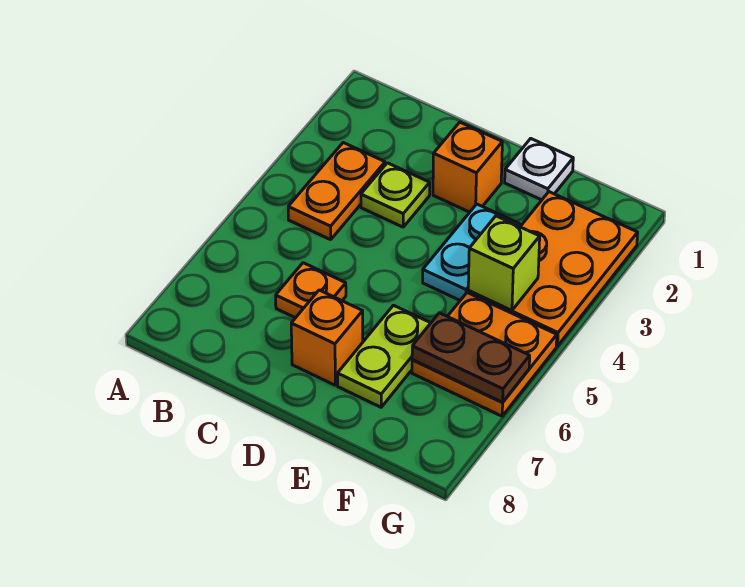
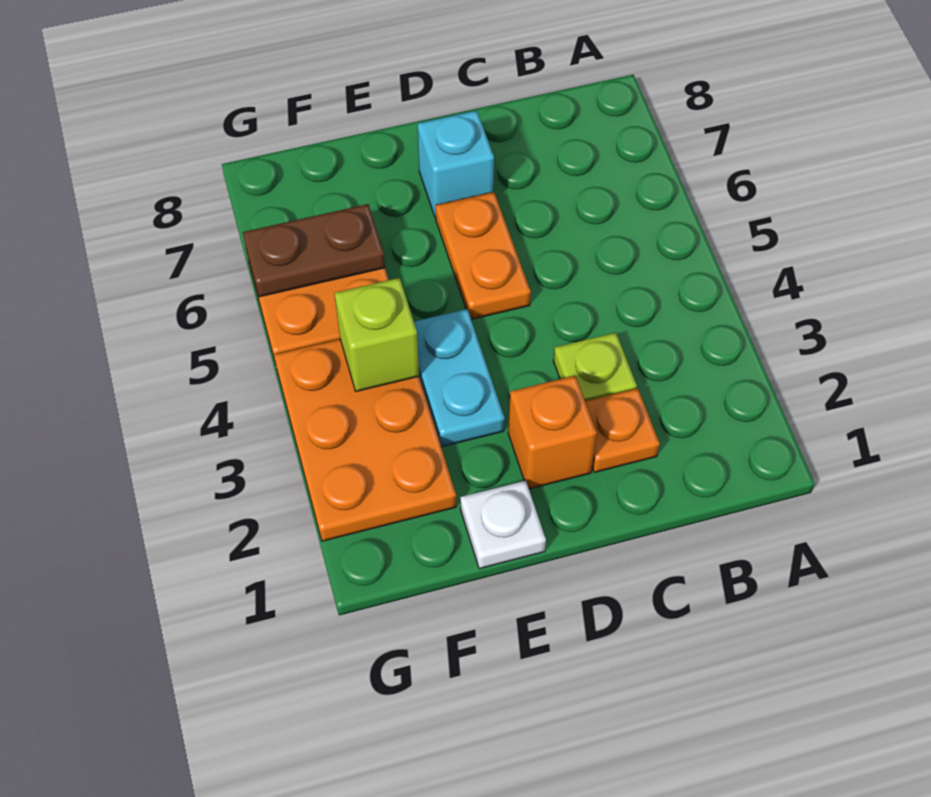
orange 1x2 plate [288,143,385,240] -> orange 1x2 plate moved to [435,192,531,319]
orange 1x1 plate [276,263,346,318] -> orange 1x1 plate moved to [585,388,660,472]
orange 1x1 brick [291,290,363,385] -> cyan 1x1 brick [418,110,494,218]
lime 1x2 plate [337,305,430,407] -> none

